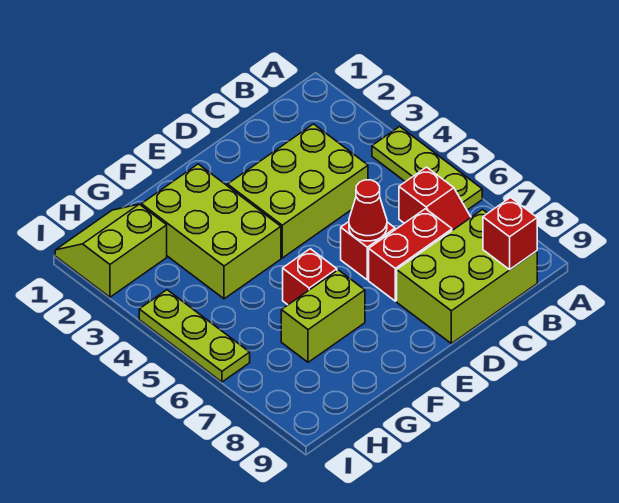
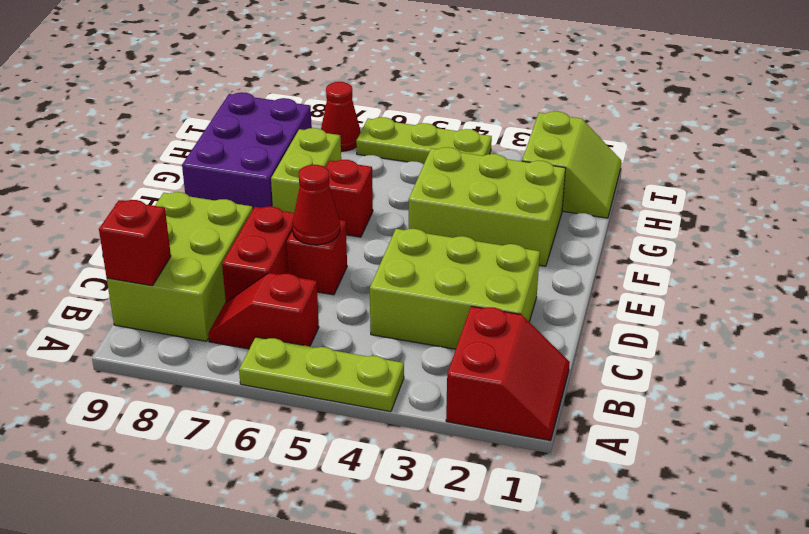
none -> red 2x2 slope [446,306,570,441]
lime 2x3 brick [228,124,368,258] -> lime 2x3 brick turned to [370,229,540,349]
none -> purple 2x3 brick [182,92,312,209]
none -> red 1x1 cone [321,82,361,152]

